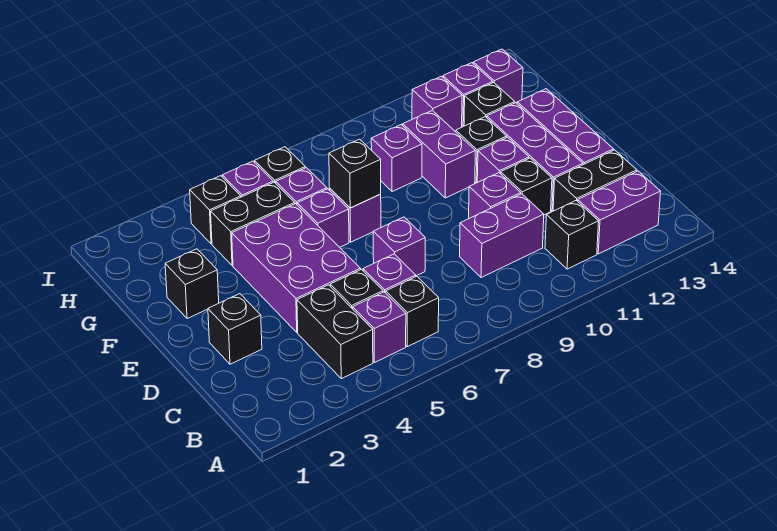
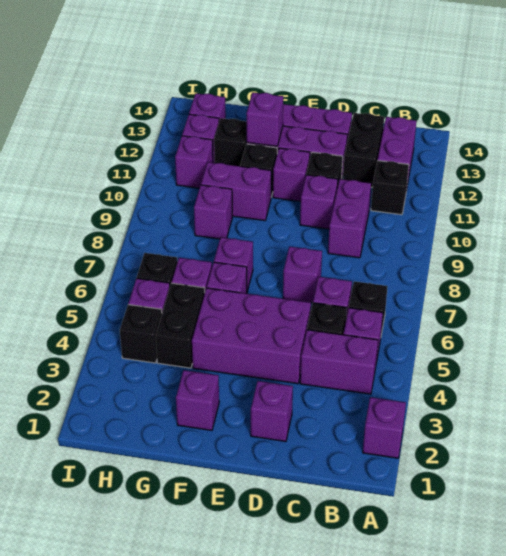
none -> purple 1x1 brick [363,397,406,458]
black 1x2 brick [297,285,373,379] -> purple 1x2 brick [300,330,378,394]
black 1x1 brick [208,294,262,364] -> purple 1x1 brick [251,381,293,441]
black 1x1 brick [165,249,219,319] -> purple 1x1 brick [176,370,219,430]
black 1x1 brick [329,139,381,208] -> none
none -> purple 1x1 brick [246,93,283,146]

